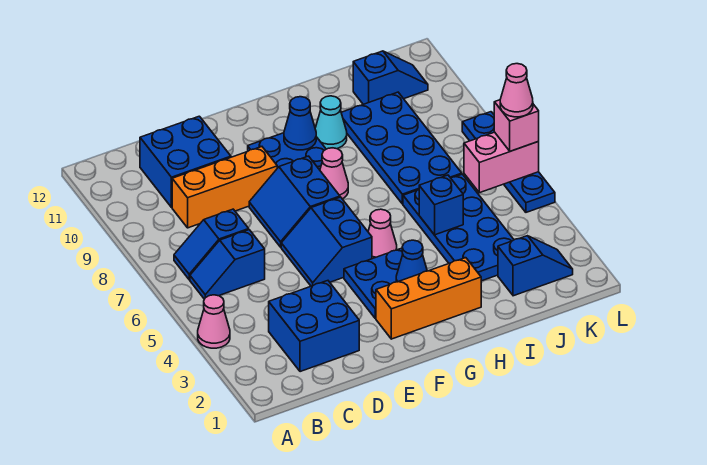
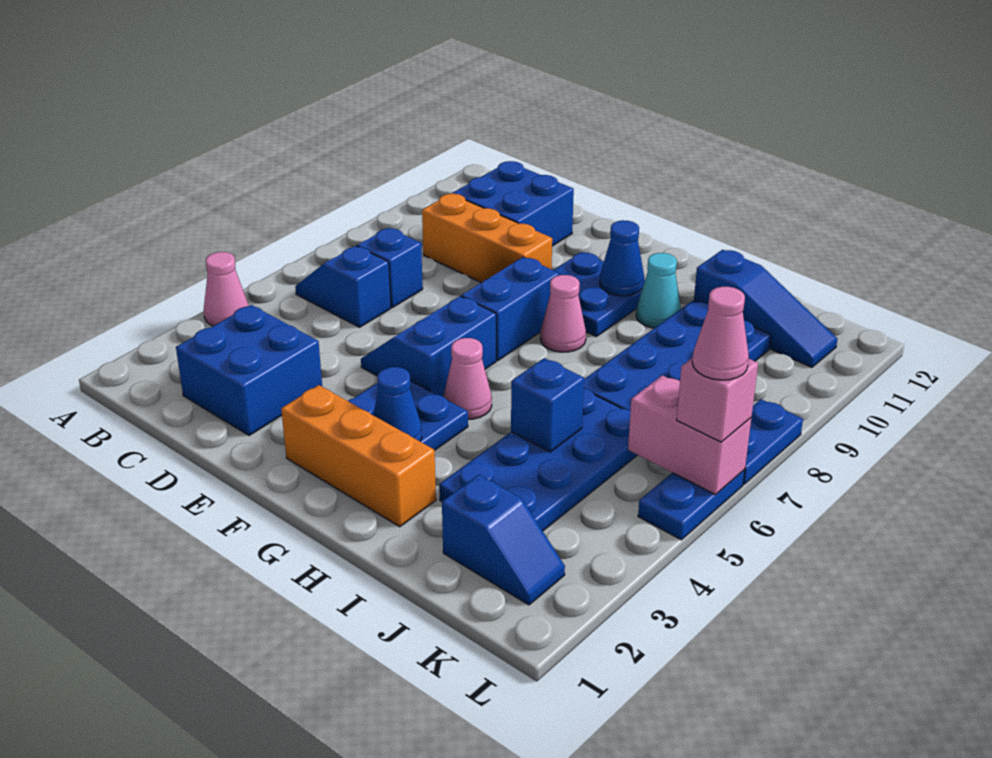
blue 1x2 slope [353,51,428,104] -> blue 1x3 slope [694,250,837,367]

